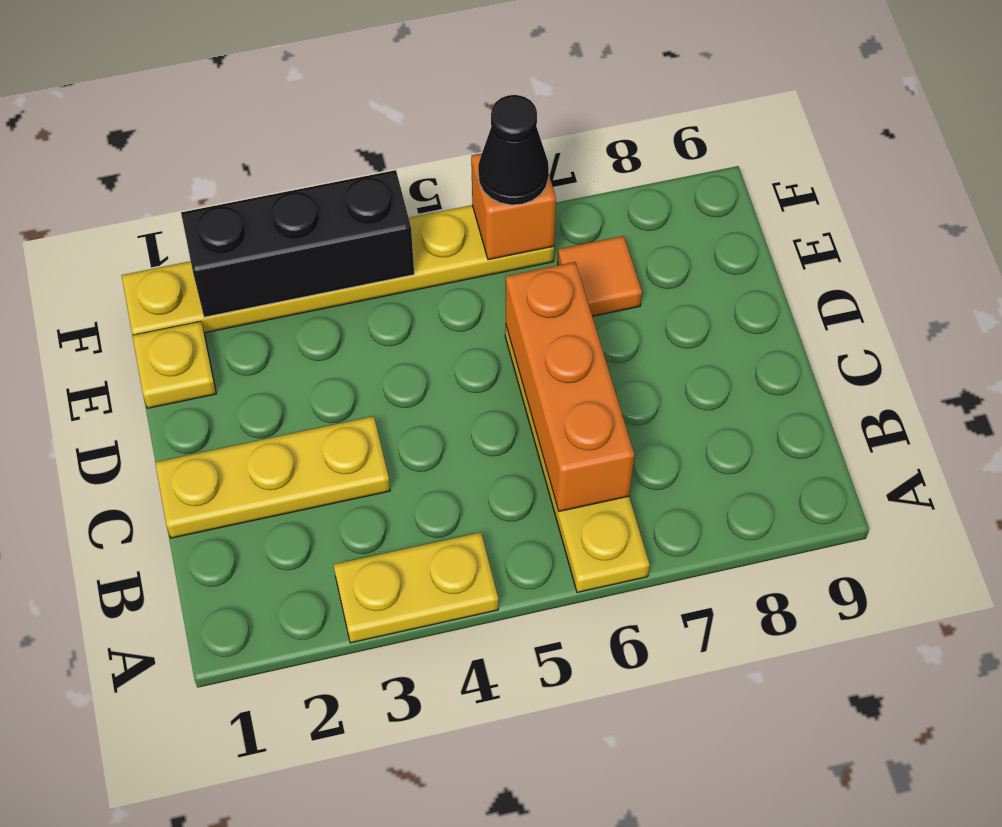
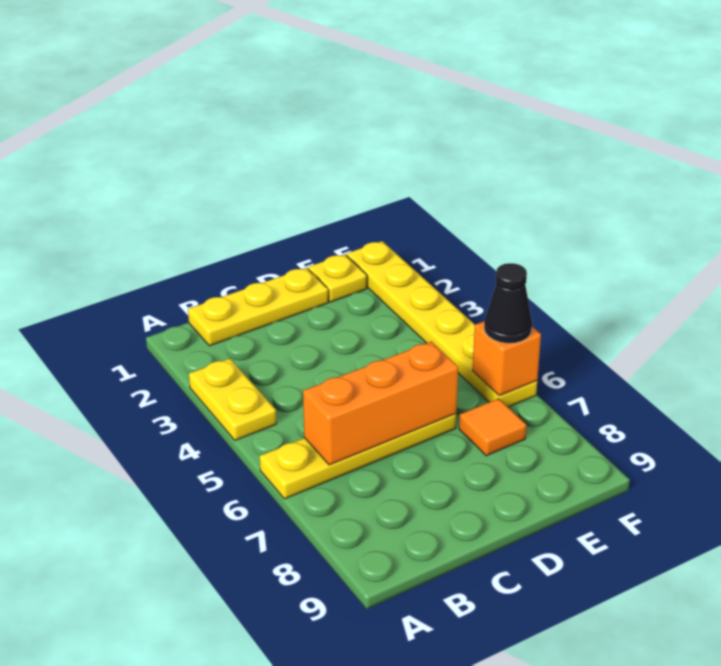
yellow 1x3 plate [155,416,390,538] -> yellow 1x3 plate turned to [188,268,328,346]
black 1x3 brick [181,170,414,317] -> none

